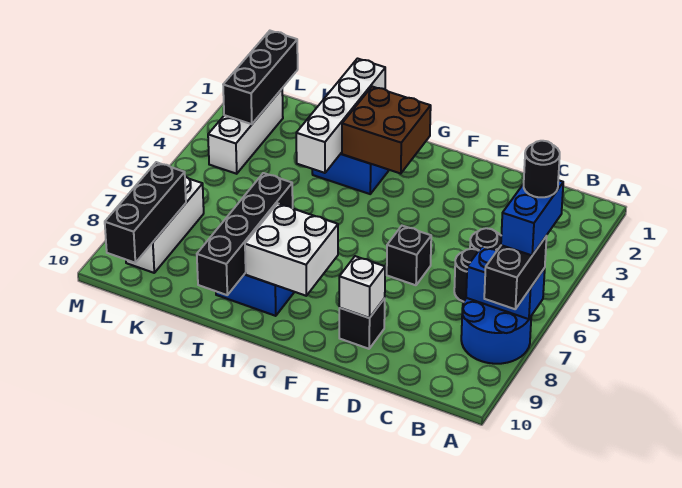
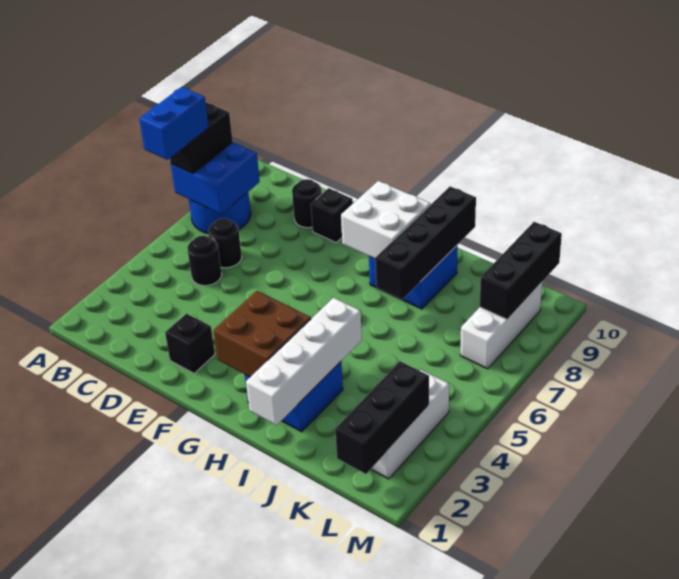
black 1x1 round brick [524,141,560,197] -> black 1x1 round brick moved to [292,179,322,228]
blue 1x2 brick [466,247,545,319] -> blue 2x2 brick [171,142,260,214]
black 1x1 brick [387,226,431,285] -> black 1x1 brick moved to [165,314,215,373]
white 1x1 brick [339,256,385,318] -> none

